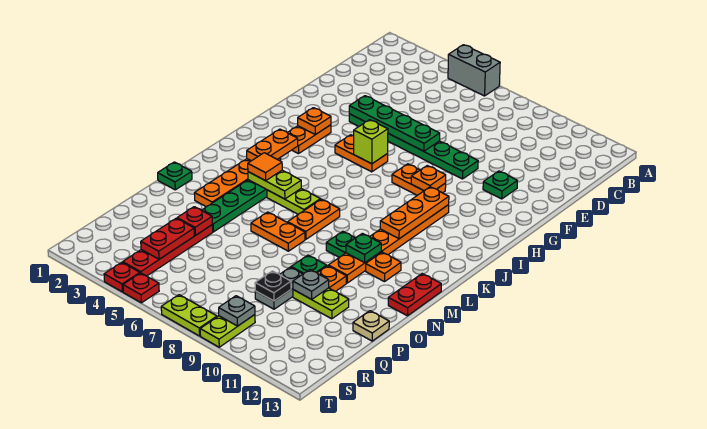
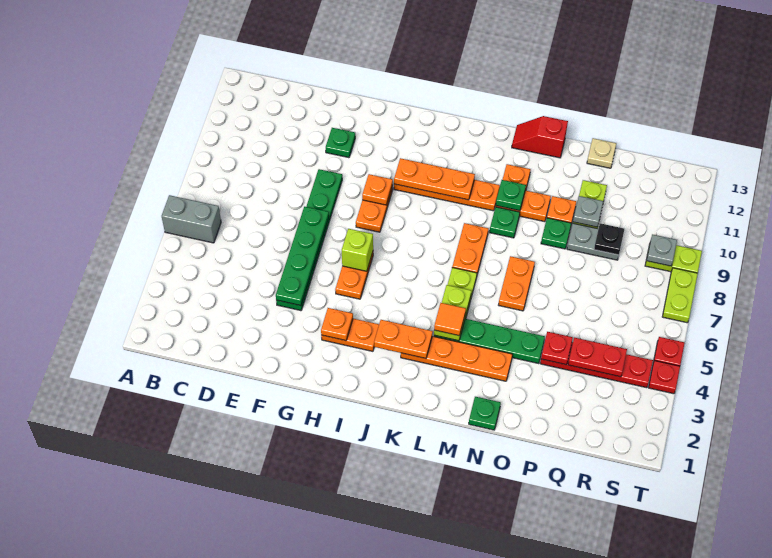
grey 1x2 brick [448,45,500,96] -> grey 1x2 brick turned to [162,195,221,243]
orange 1x2 plate [288,199,340,239] -> orange 1x2 plate turned to [452,223,488,274]
red 1x2 plate [388,274,441,316] -> red 1x2 slope [512,116,568,158]

